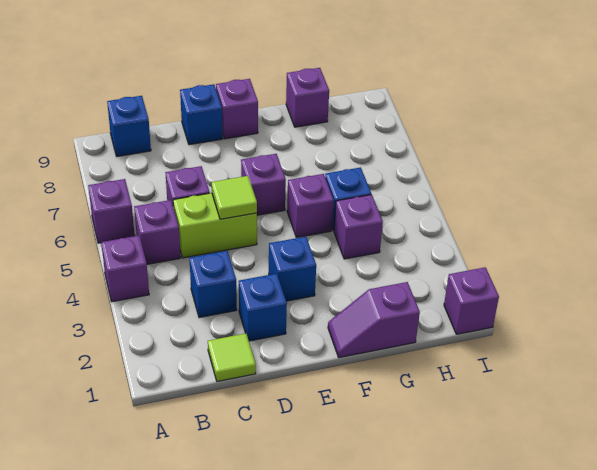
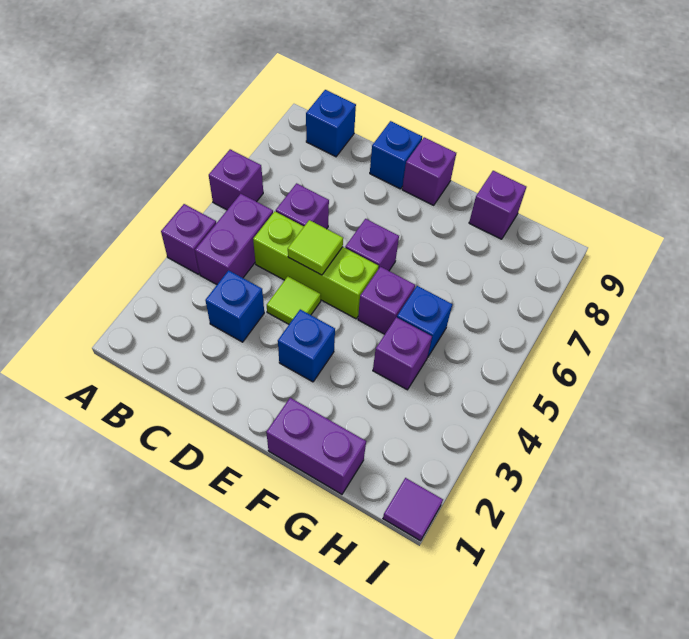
purple 1x1 brick [134,200,181,264] -> purple 1x2 brick [195,194,273,285]
lime 1x1 tile [208,333,256,382] -> lime 1x1 tile moved to [267,277,321,324]
lime 1x2 brick [173,193,257,258] -> lime 1x3 brick [253,211,379,319]
blue 1x1 brick [239,274,287,341] -> none
purple 1x2 slope [328,282,420,358] -> purple 1x2 brick [266,398,366,494]
purple 1x1 brick [444,267,499,334] -> purple 1x1 tile [383,478,443,541]

